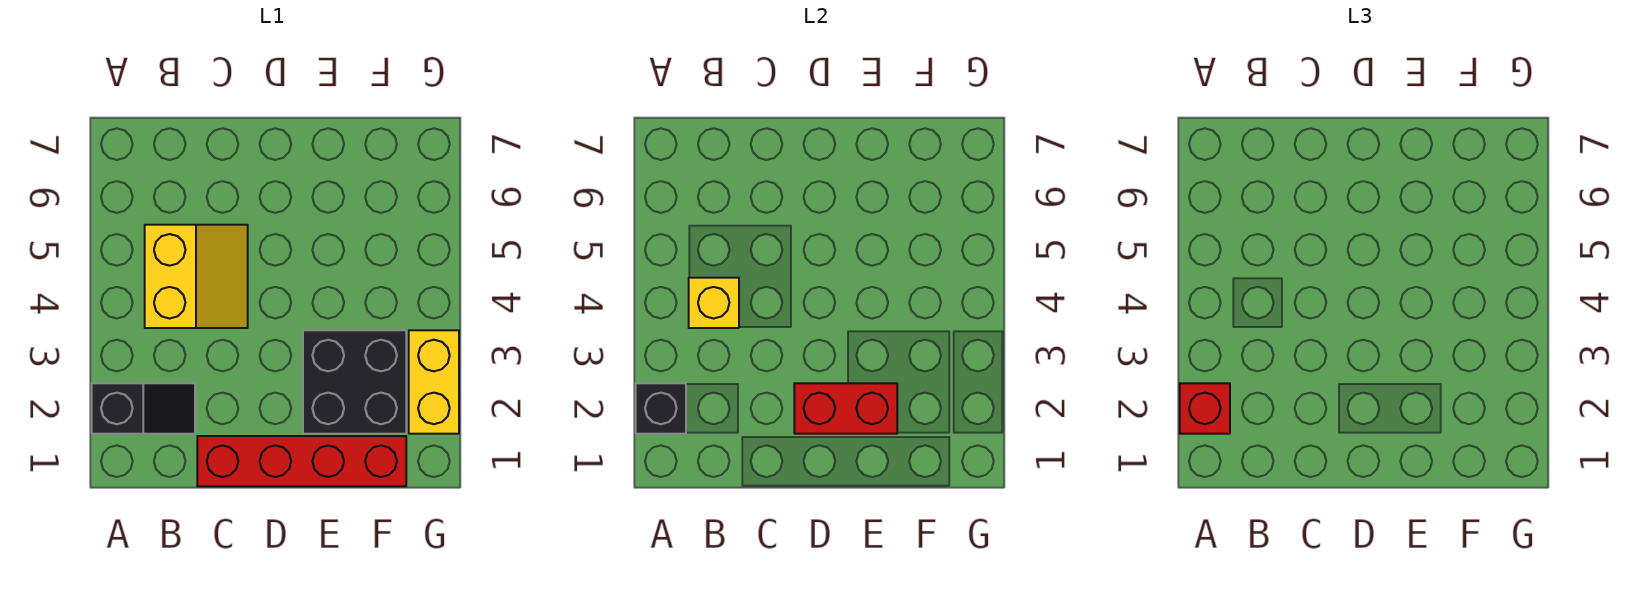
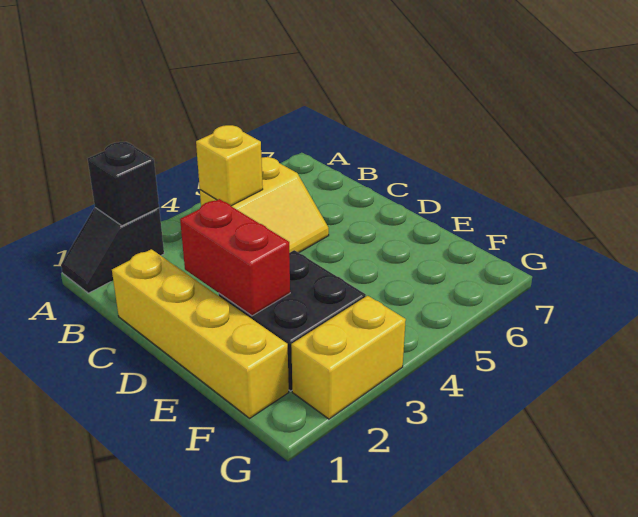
black 1x2 slope [92,383,195,434] -> black 1x2 slope turned to [61,208,164,293]
red 1x1 brick [1180,383,1230,434] -> none
red 1x4 brick [197,436,406,486] -> yellow 1x4 brick [112,249,289,418]

